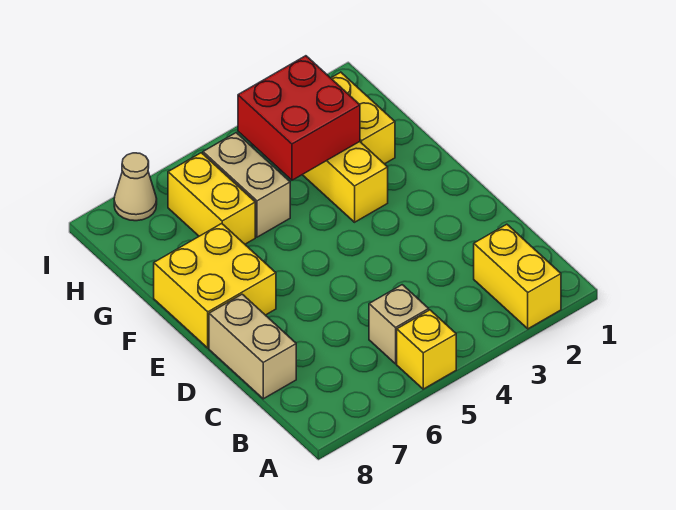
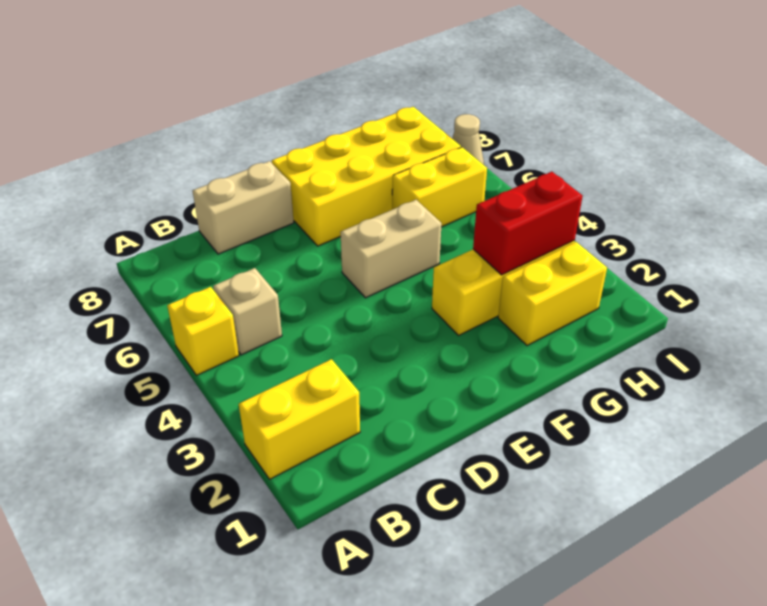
yellow 2x2 brick [154,224,276,348] -> yellow 2x4 brick [272,107,461,246]
red 2x2 brick [238,56,360,180] -> red 1x2 brick [473,172,582,275]
tan 1x2 brick [203,133,290,237] -> tan 1x2 brick moved to [341,200,442,298]

